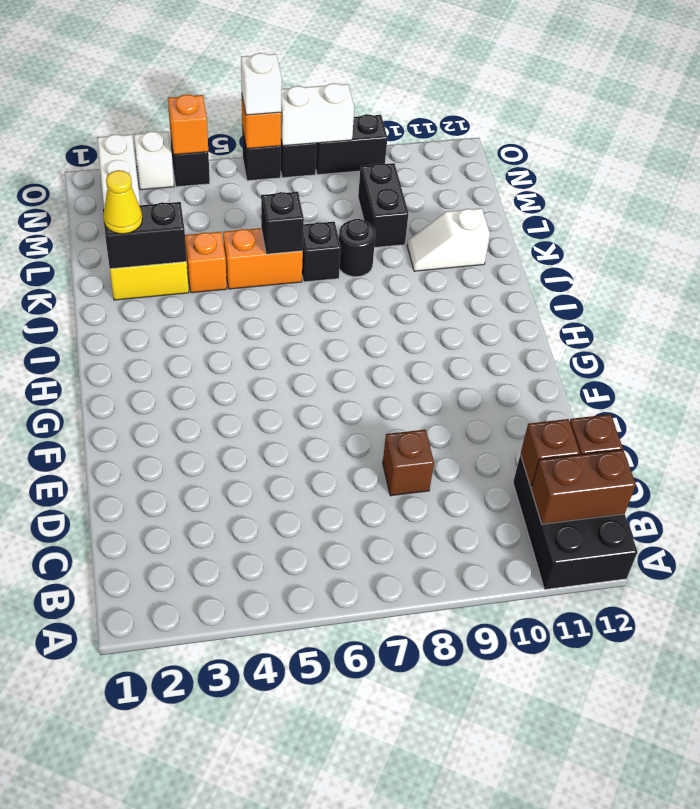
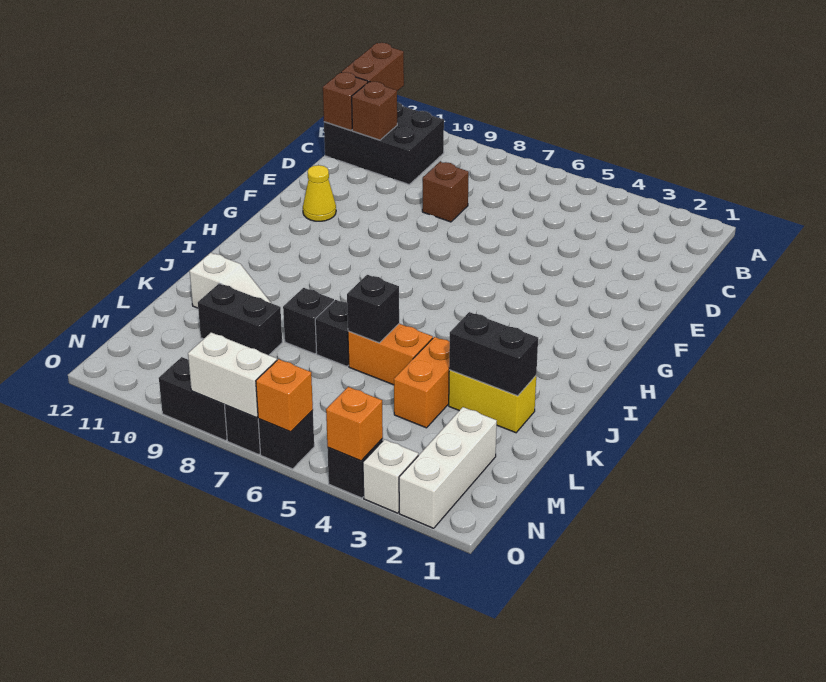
black 2x3 brick [513,455,638,590] -> black 2x3 brick turned to [324,102,444,184]
brown 1x2 brick [531,450,636,524] -> brown 1x2 brick turned to [341,43,404,91]
yellow 1x1 cone [103,170,142,234] -> yellow 1x1 cone moved to [303,165,336,221]
orange 1x1 brick [185,232,227,293] -> orange 1x2 brick [394,337,450,428]
black 1x1 round brick [339,219,375,277] -> black 1x1 brick [283,288,334,354]
black 1x2 brick [358,163,408,248] -> black 1x2 brick turned to [198,283,282,355]
white 1x1 brick [241,53,282,115] -> none

